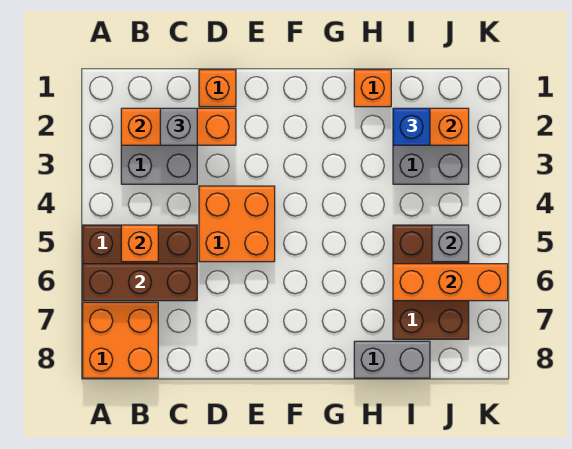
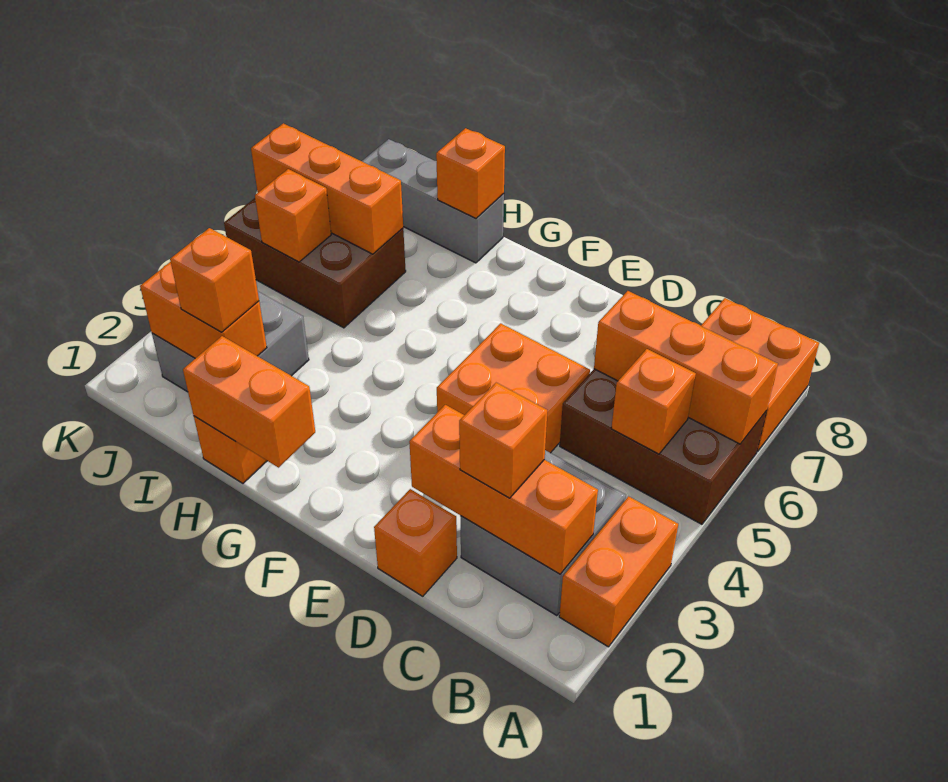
none -> orange 1x2 brick [559,496,678,647]
brown 1x3 brick [83,264,197,301] -> orange 1x3 brick [594,291,778,444]
grey 1x1 brick [160,108,197,145] -> orange 1x1 brick [459,383,547,498]
none -> orange 1x2 brick [183,336,315,468]
grey 1x2 brick [354,341,430,378] -> grey 1x3 brick [362,139,504,263]
none -> orange 1x1 brick [436,128,505,218]
blue 1x1 brick [393,108,430,145] -> orange 1x1 brick [170,228,259,332]
brown 2x3 brick [393,225,469,339] -> brown 2x3 brick turned to [224,198,406,328]
grey 1x1 brick [432,225,469,262] -> orange 1x1 brick [255,169,331,262]

